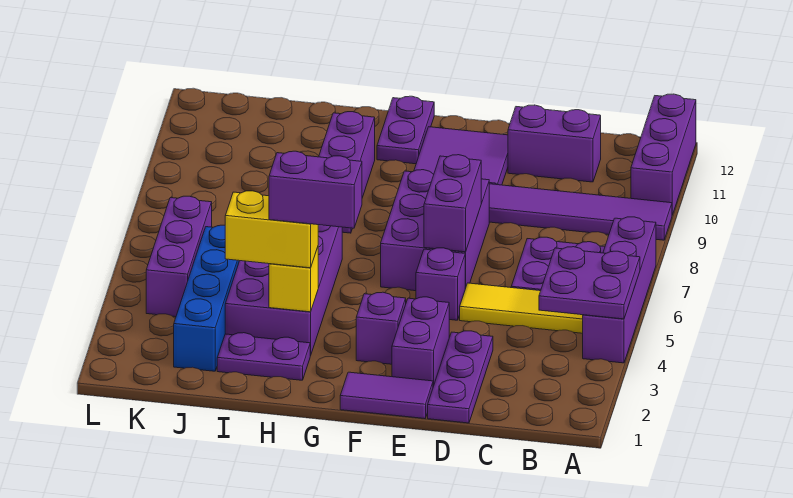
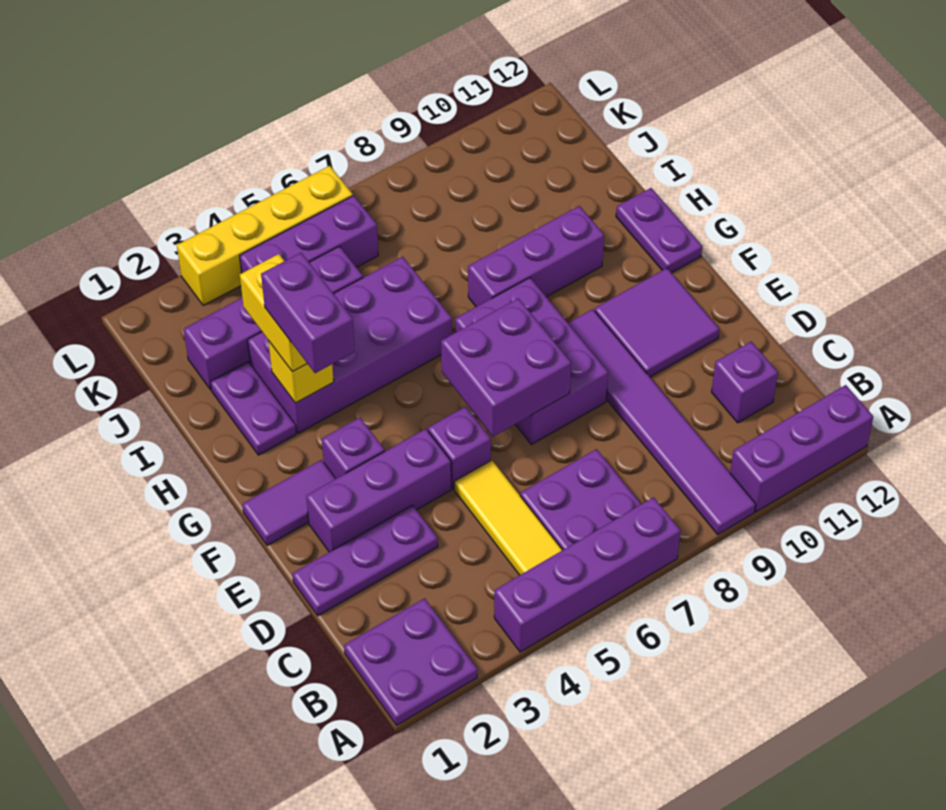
purple 2x2 plate [539,247,640,319] -> purple 2x2 plate moved to [344,598,477,725]
purple 1x2 brick [508,105,601,182] -> purple 1x1 brick [711,341,778,423]
purple 1x2 tile [340,372,433,419] -> purple 1x2 tile turned to [242,460,335,546]
purple 1x2 brick [392,297,449,387] -> purple 1x3 brick [306,429,451,552]
purple 2x3 brick [381,170,489,291] -> purple 2x3 brick turned to [455,278,608,444]
purple 1x2 brick [424,155,481,252] -> purple 2x2 brick [441,298,571,436]
purple 1x2 plate [377,96,434,164] -> purple 1x2 plate turned to [616,188,702,273]
blue 1x4 brick [174,225,239,371] -> purple 1x4 brick [184,246,363,390]
none -> yellow 1x4 brick [177,166,353,306]

